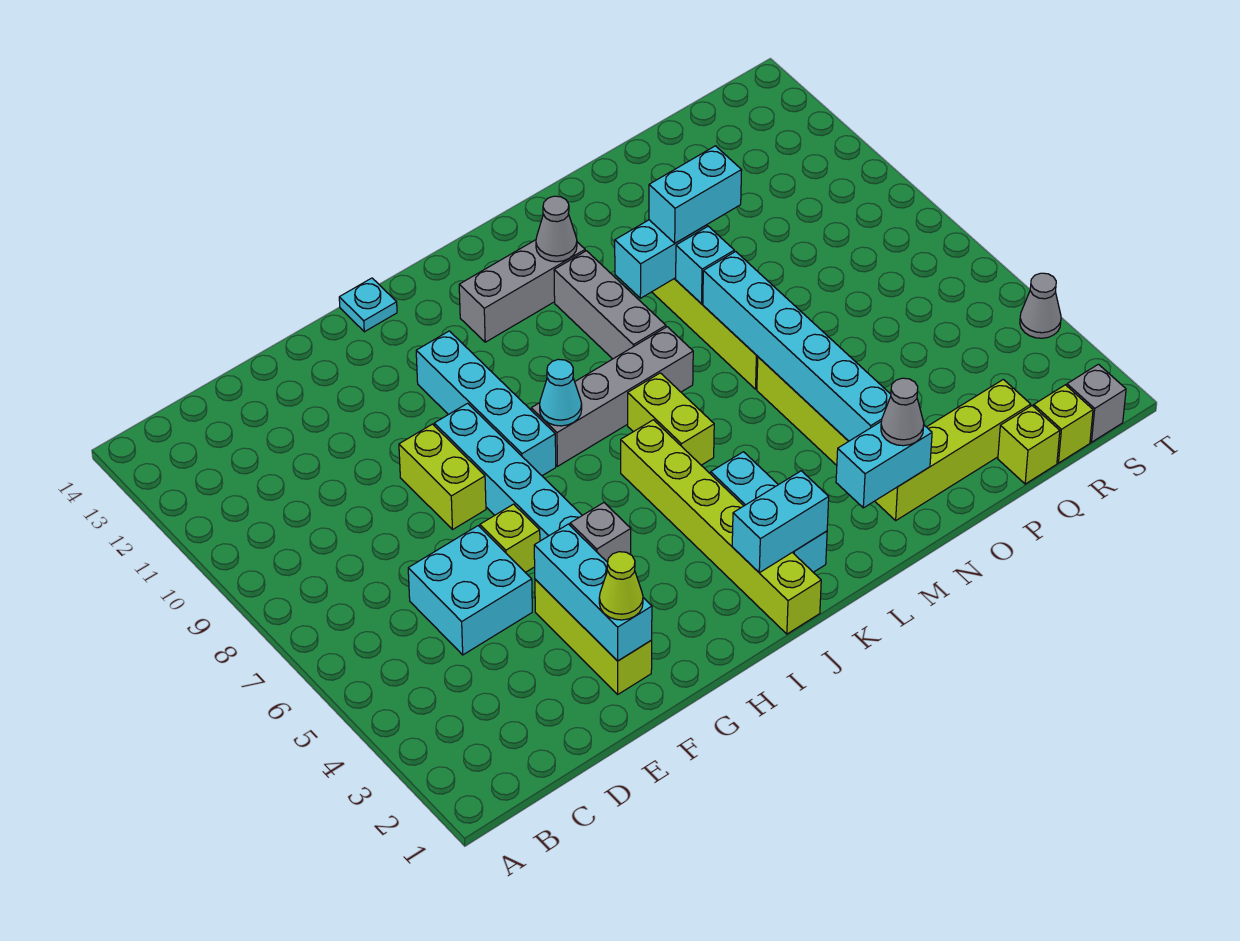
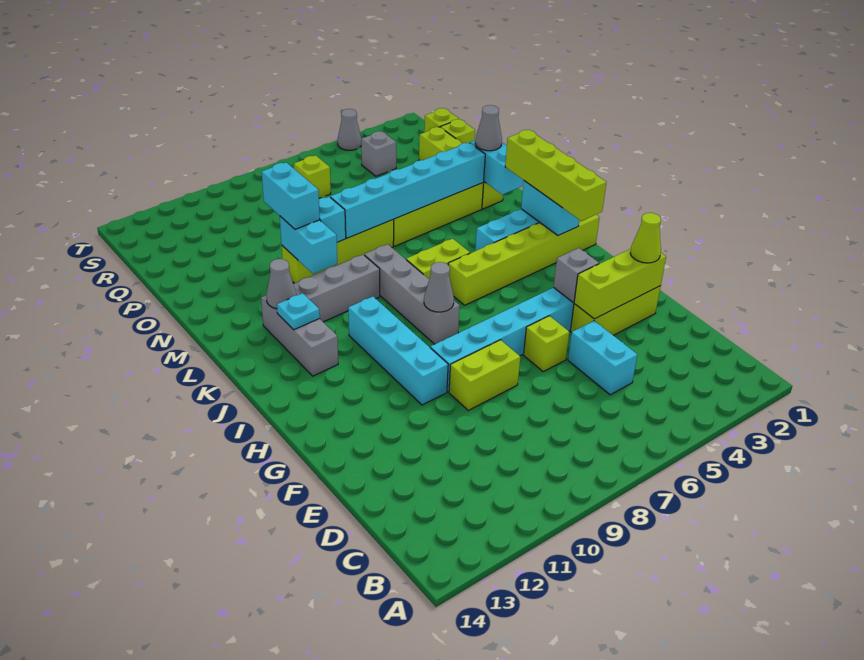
cyan 2x2 brick [408,526,532,655] -> cyan 1x2 brick [568,321,637,395]
cyan 1x3 brick [534,524,652,661] -> lime 1x3 brick [574,249,666,319]
cyan 1x4 brick [416,331,556,476] -> cyan 1x4 brick turned to [348,297,448,405]
cyan 1x1 plate [339,278,397,332] -> cyan 1x1 plate moved to [277,293,320,330]
none -> lime 1x4 brick [505,130,606,221]
cyan 1x1 cone [540,359,582,426] -> grey 1x1 cone [424,262,454,312]
none -> lime 1x1 brick [294,155,331,198]
grey 1x1 brick [1067,364,1126,442] -> grey 1x1 brick moved to [361,131,396,176]

